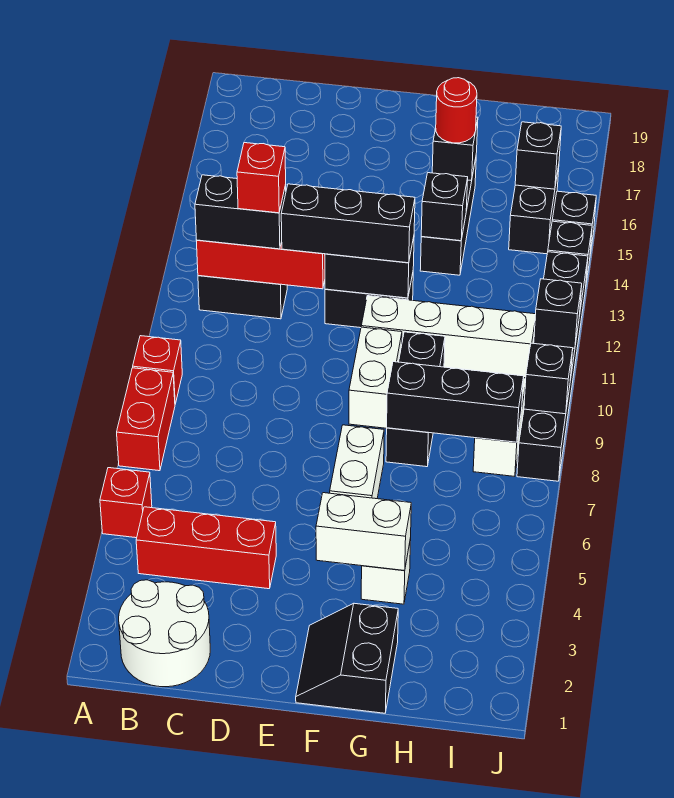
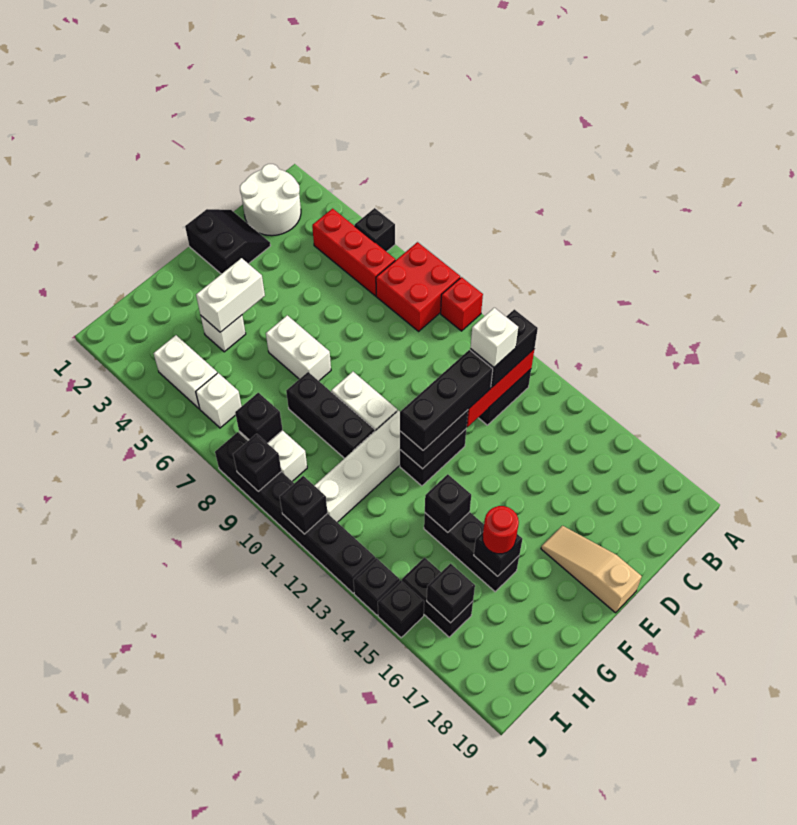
red 1x1 brick [100,468,152,538] -> black 1x1 brick [355,208,395,252]
red 1x2 brick [117,368,175,471] -> red 2x2 brick [376,242,460,331]
red 1x3 brick [136,507,276,589] -> red 1x3 brick turned to [312,209,395,296]
red 1x1 brick [237,143,286,213] -> white 1x1 brick [470,308,518,367]
none -> tan 1x3 slope [541,526,642,613]
black 2x2 slope [296,603,398,713] -> black 2x2 slope moved to [185,209,270,274]
black 1x3 brick [387,362,524,442] -> black 1x1 brick [235,393,283,443]
none -> white 1x2 brick [154,335,217,409]
none -> white 1x1 brick [196,373,242,428]

